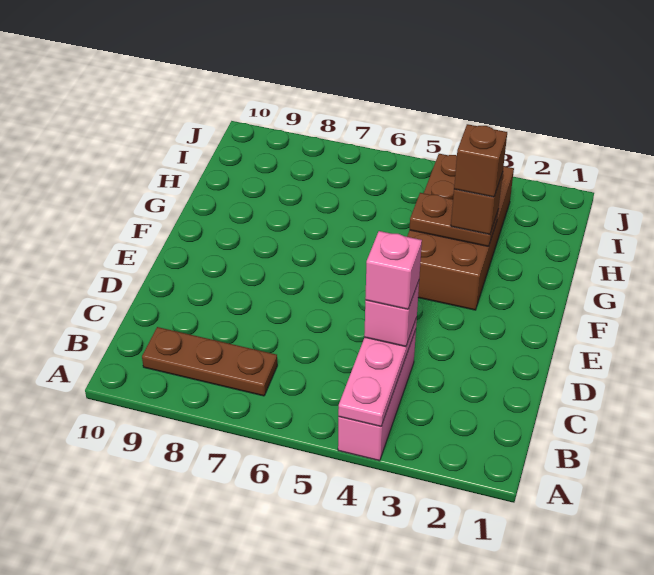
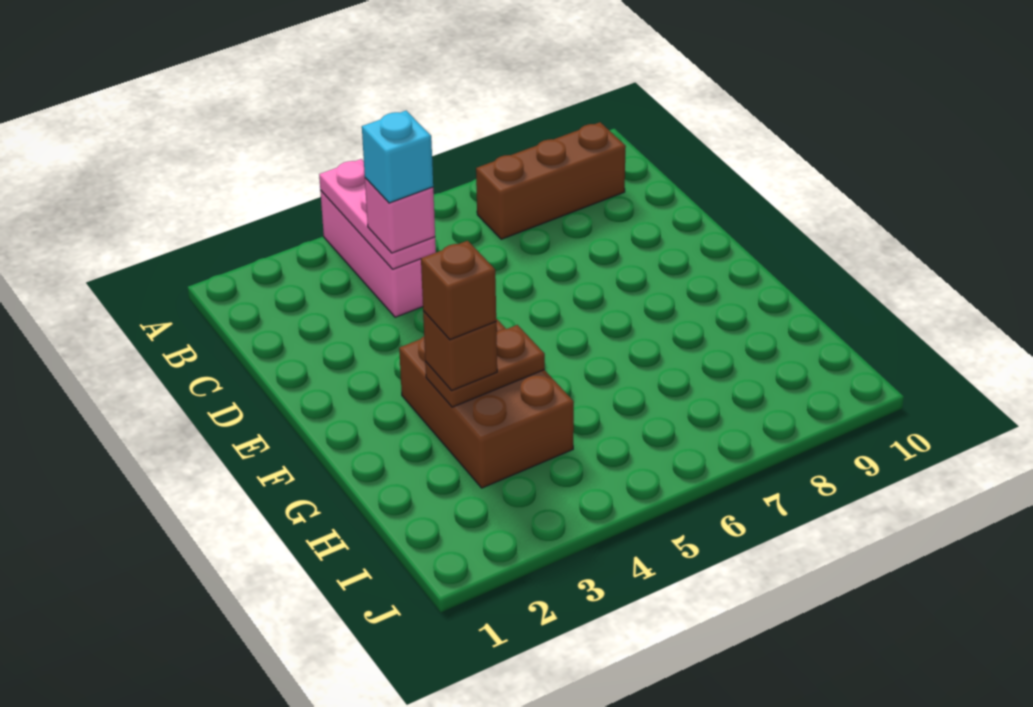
brown 1x3 plate [142,327,277,396] -> brown 1x3 brick [476,122,626,239]
pink 1x1 brick [365,231,422,309] -> cyan 1x1 brick [362,111,433,203]
brown 2x4 brick [407,154,514,310] -> brown 2x3 brick [399,319,574,488]

